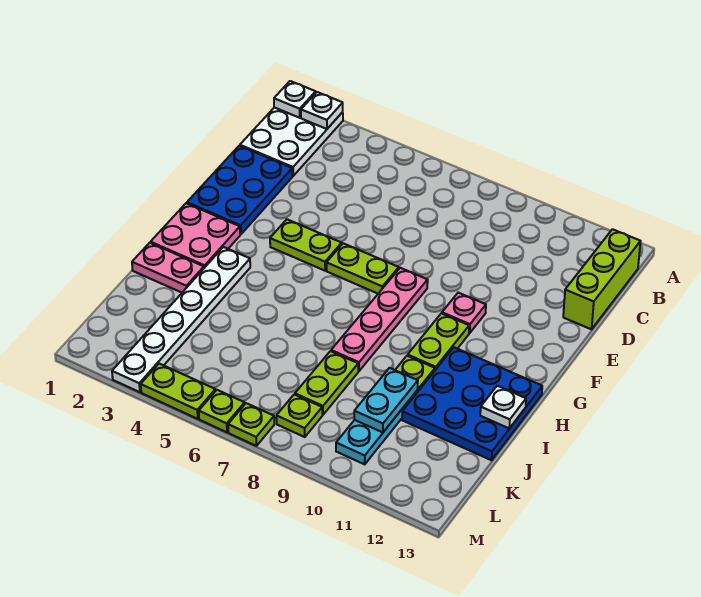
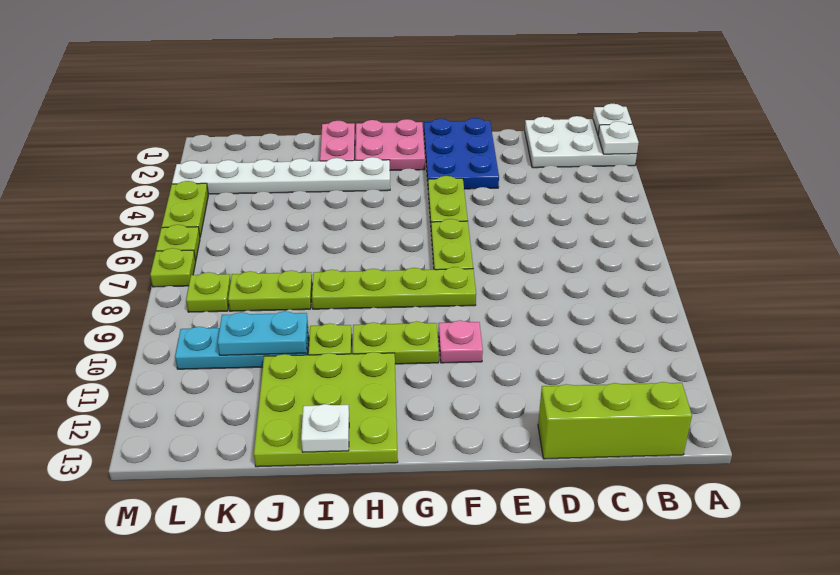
blue 2x3 plate [187,146,292,234] -> blue 2x3 plate turned to [424,118,499,189]
pink 1x4 plate [331,268,428,371] -> lime 1x4 plate [312,267,476,309]
blue 3x3 plate [402,347,542,460] -> lime 3x3 plate [254,352,398,467]

